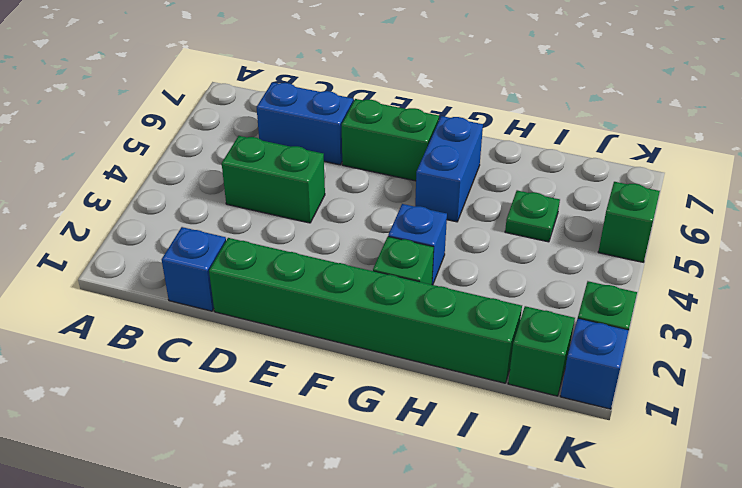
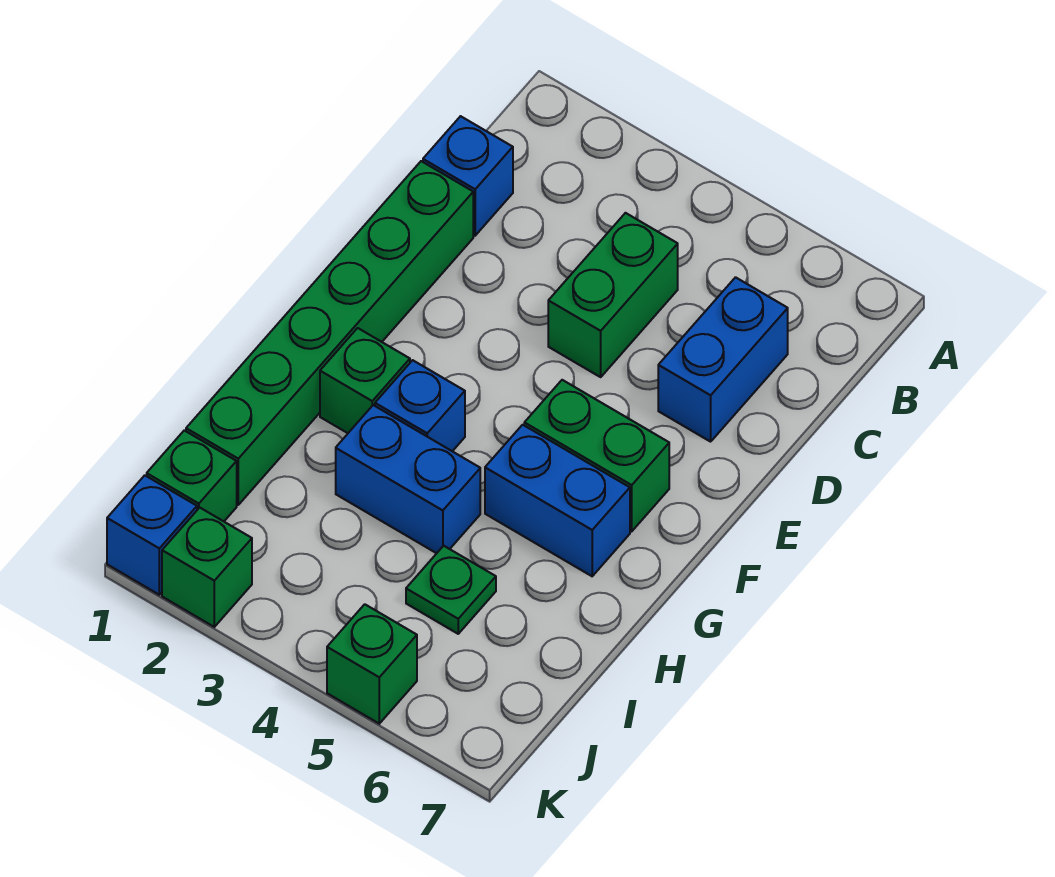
green 1x2 brick [342,99,439,181] -> green 1x2 brick turned to [524,380,669,531]
none -> blue 1x2 brick [336,405,480,553]

